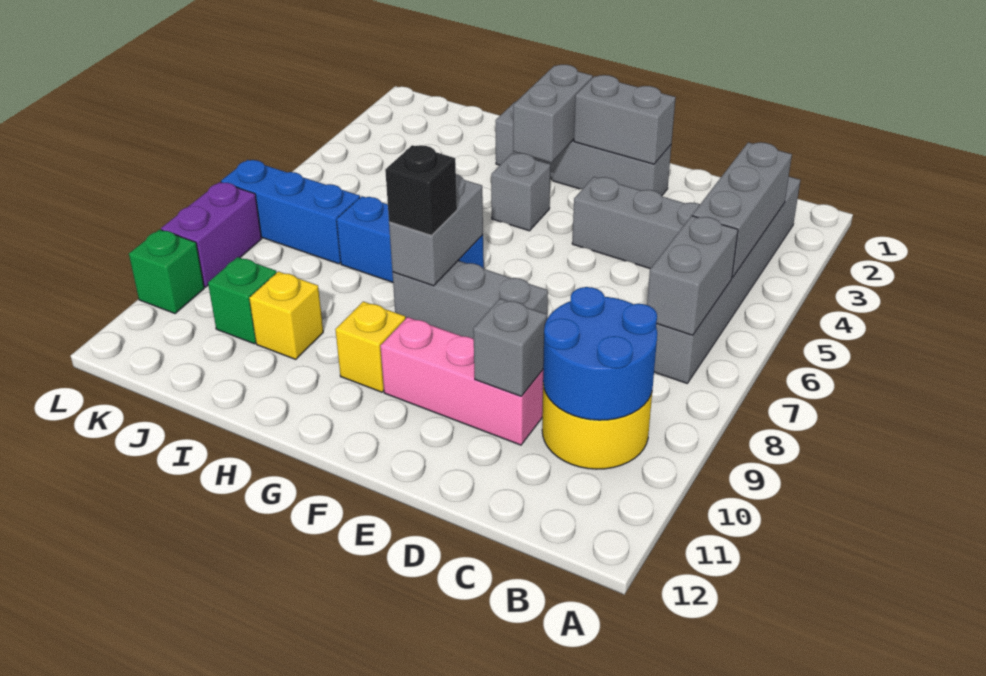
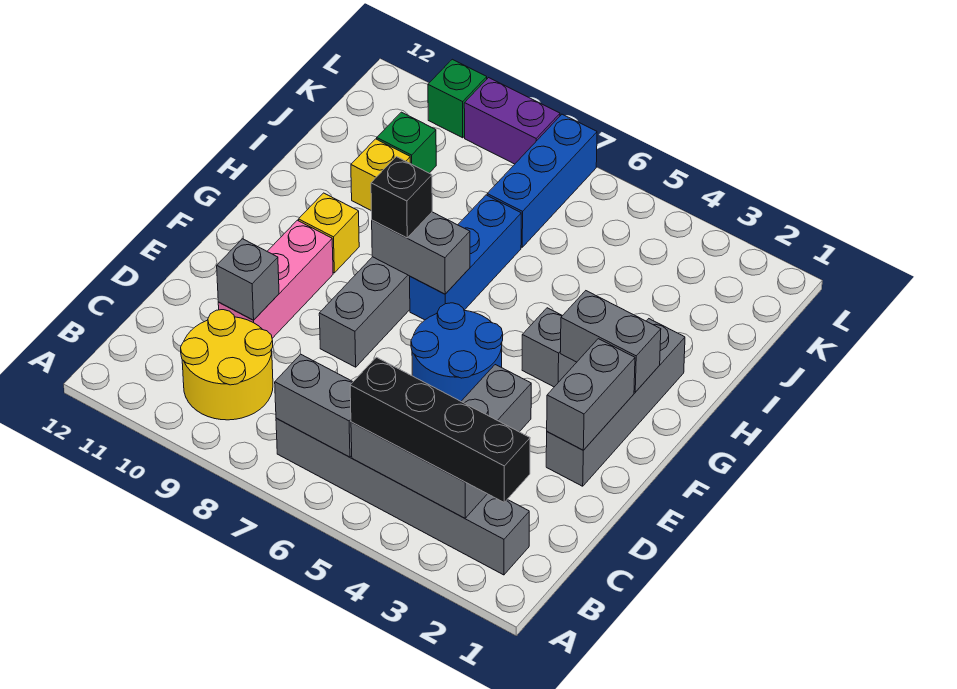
none -> black 1x4 brick [350,357,530,502]
blue 2x2 round brick [543,287,657,420] -> blue 2x2 round brick moved to [411,303,503,401]

